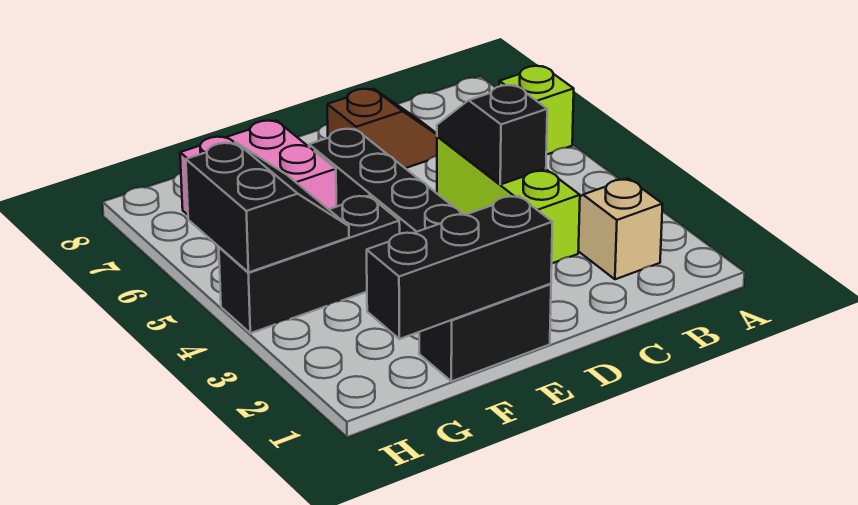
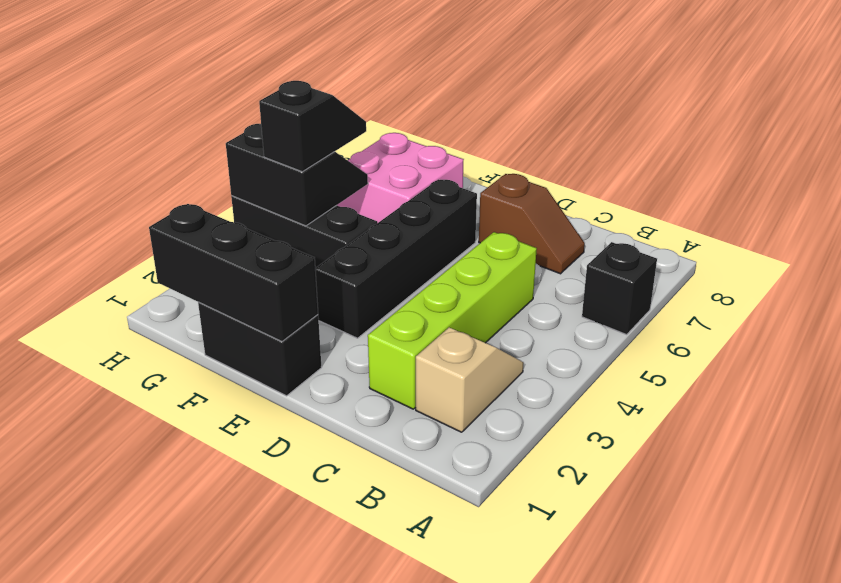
lime 1x1 brick [499,66,574,155] -> black 1x1 brick [582,242,657,335]
lime 1x3 brick [437,136,580,263] -> lime 1x4 brick [368,232,537,409]
black 1x2 slope [437,85,547,185] -> black 1x2 slope moved to [259,81,366,172]
black 2x2 slope [186,143,349,272] -> black 2x2 slope turned to [226,124,368,226]

